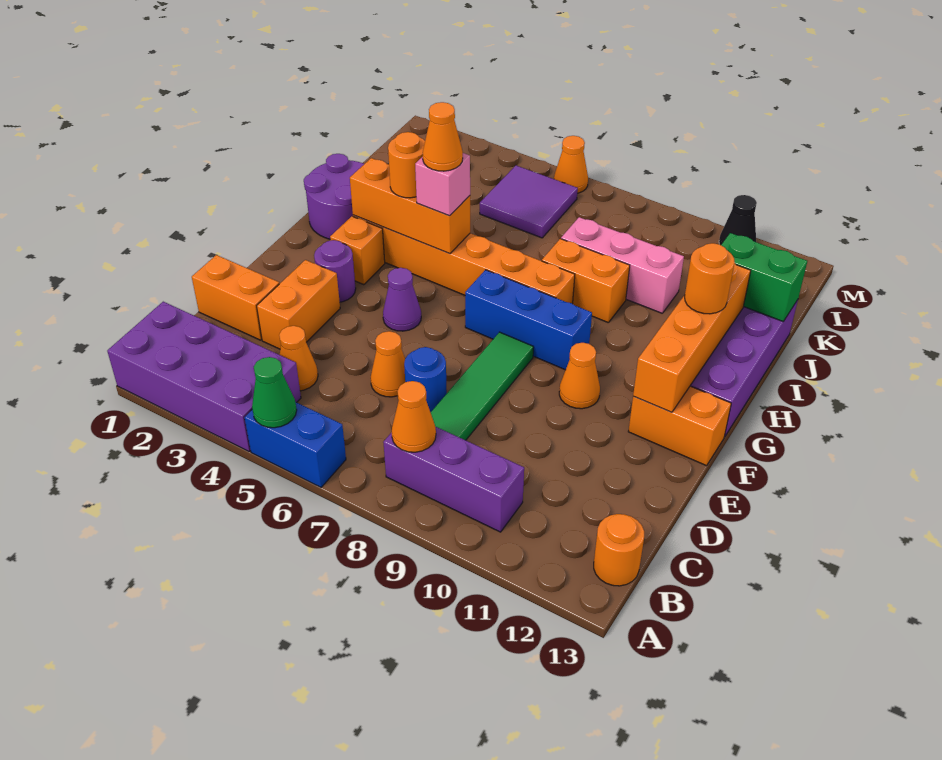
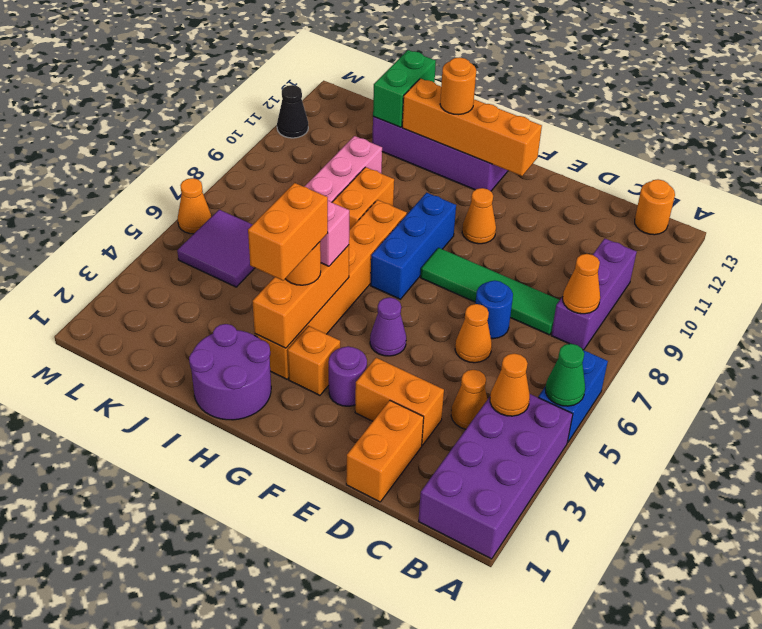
orange 1x2 brick [628,386,731,466] -> orange 1x2 brick moved to [248,183,328,281]
orange 1x1 cone [423,102,463,171] -> orange 1x1 cone moved to [490,353,530,416]

